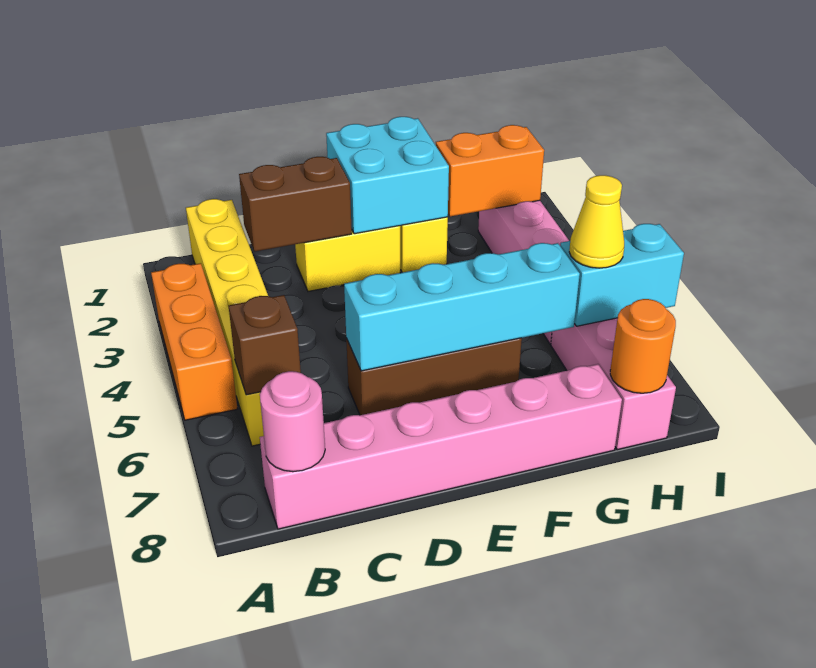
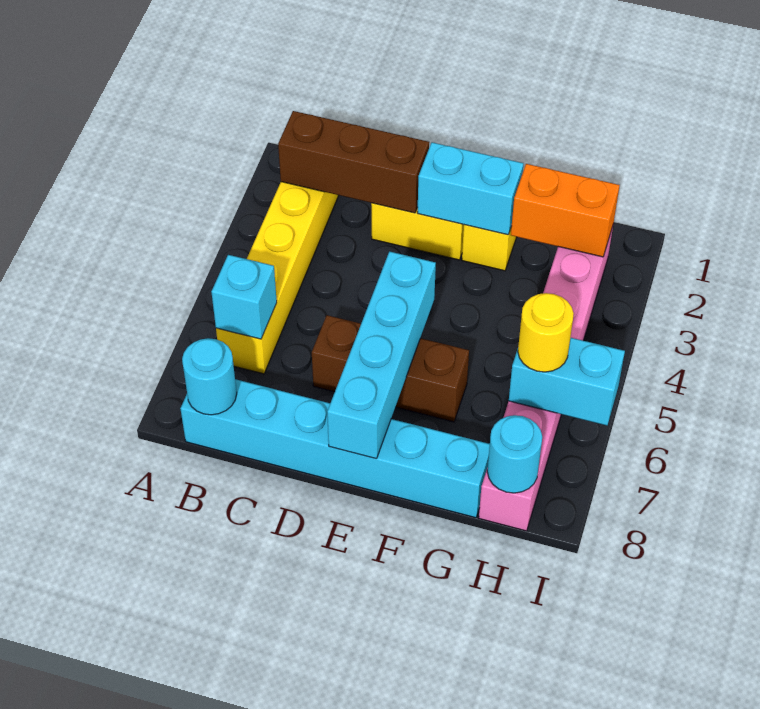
orange 1x3 brick [151,263,237,420] -> none
brown 1x1 brick [229,295,301,395] -> cyan 1x1 brick [211,255,277,339]
pink 1x6 brick [260,364,622,529] -> cyan 1x6 brick [180,379,490,518]
pink 1x1 round brick [260,371,325,472] -> cyan 1x1 round brick [182,338,237,415]
brown 1x2 brick [239,157,352,252] -> brown 1x3 brick [278,111,429,213]
cyan 1x4 brick [344,243,580,371] -> cyan 1x4 brick turned to [327,251,436,459]
cyan 2x2 brick [326,117,449,234] -> cyan 1x2 brick [418,142,524,235]
yellow 1x1 cone [569,175,624,268] -> yellow 1x1 round brick [518,293,574,372]
orange 1x1 round brick [610,299,676,393] -> cyan 1x1 round brick [487,415,542,493]

